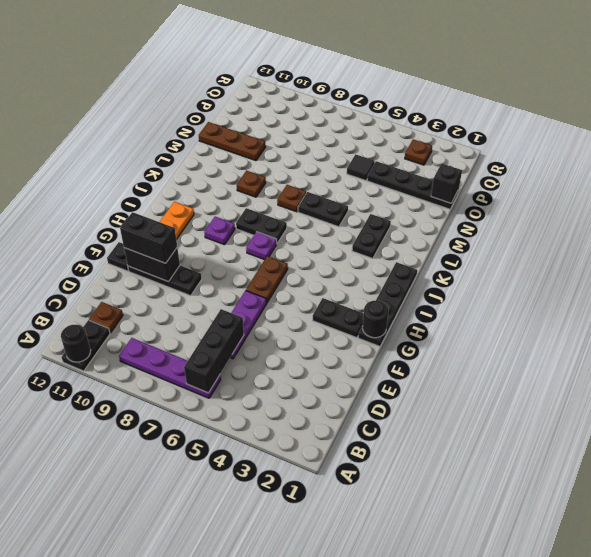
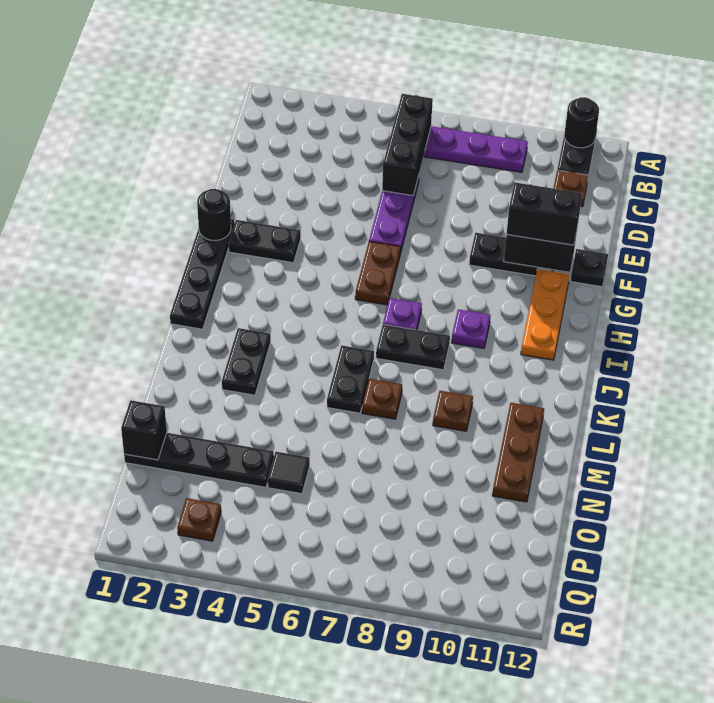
black 1x2 plate [298,192,348,227] -> black 1x2 plate turned to [327,345,374,413]
brown 1x3 plate [199,122,265,161] -> brown 1x3 plate turned to [492,403,544,502]

